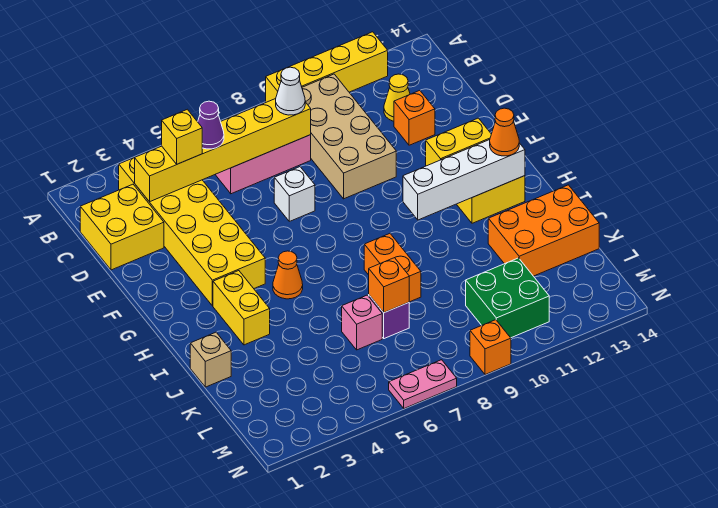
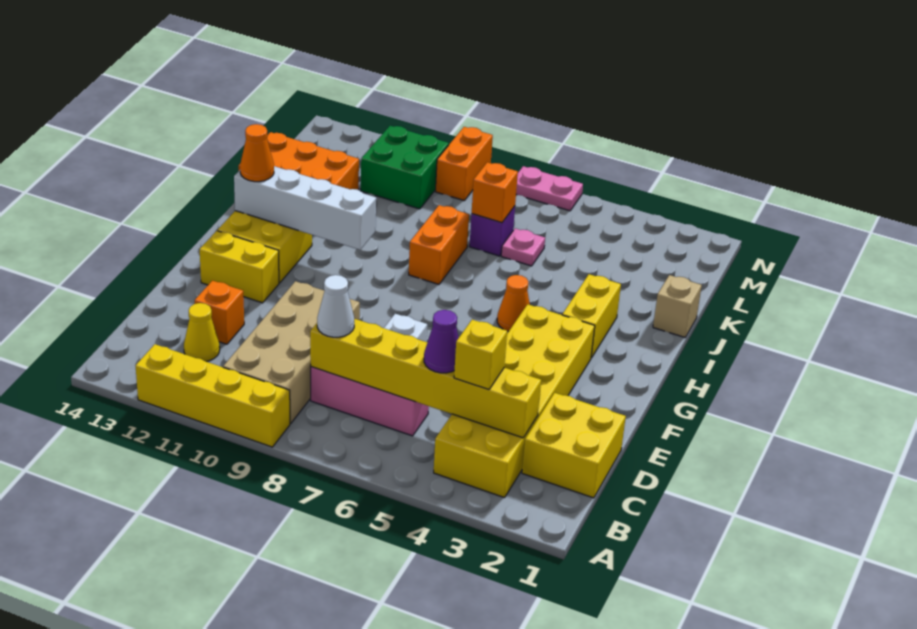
pink 1x1 brick [342,295,382,350] -> pink 1x1 plate [501,228,545,266]
orange 1x1 brick [470,320,511,375] -> orange 1x2 brick [435,127,493,201]

